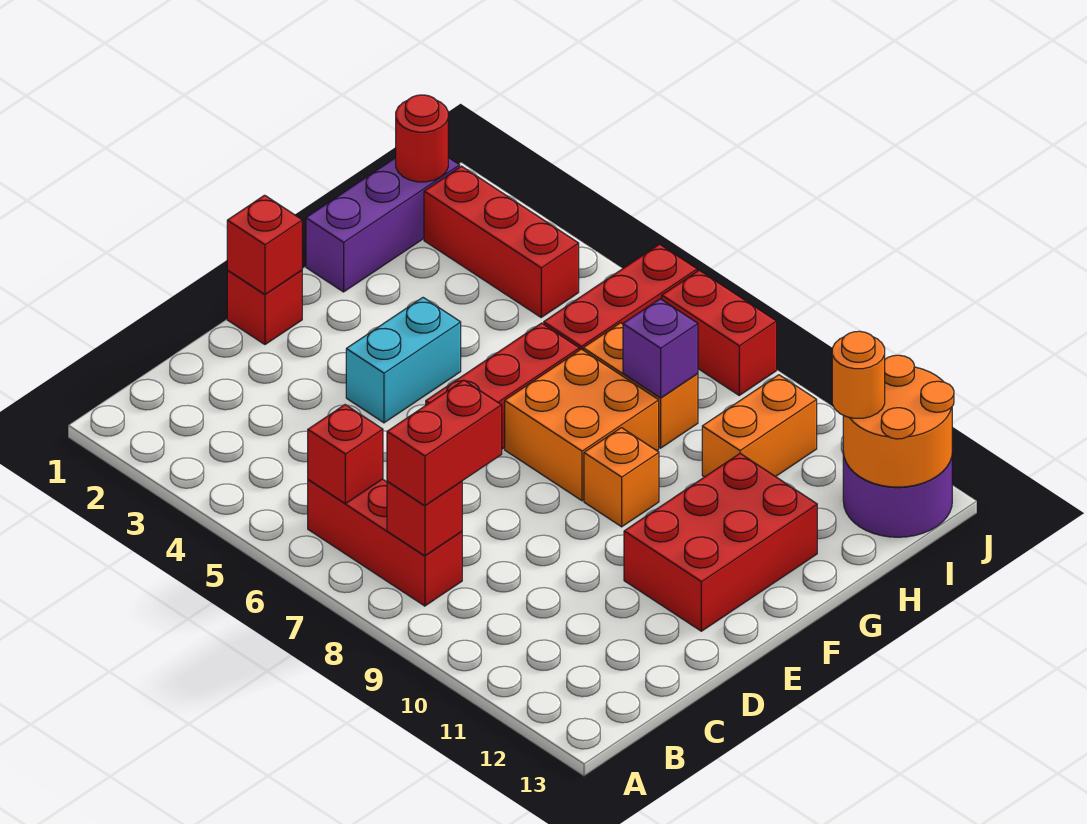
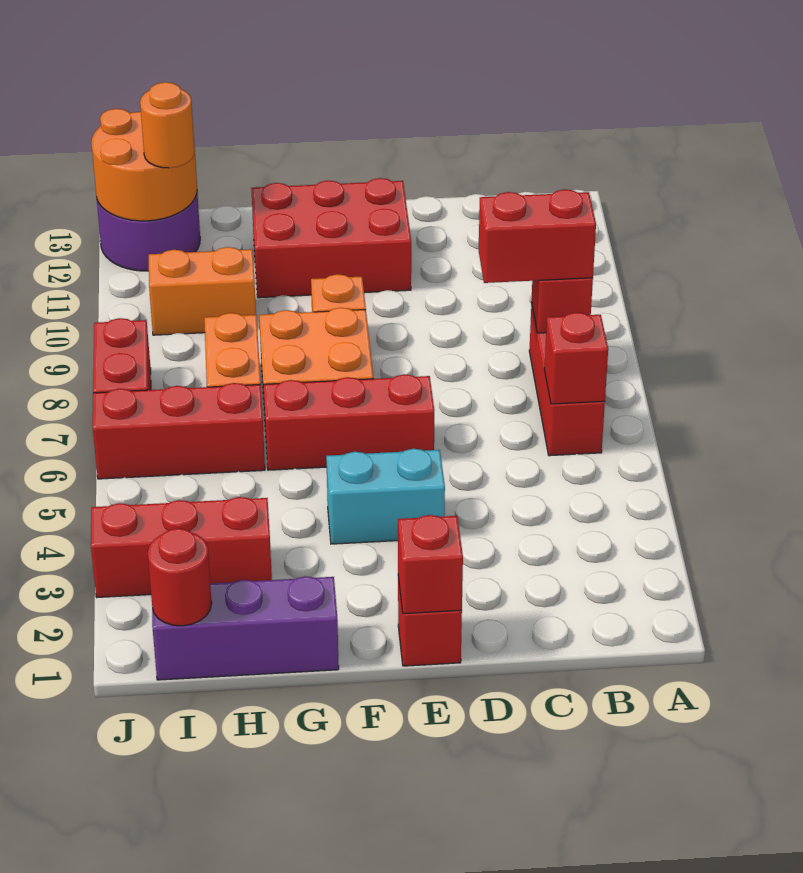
purple 1x1 brick [623,299,698,398] -> none
red 1x3 brick [424,166,579,317] -> red 1x3 brick turned to [91,497,272,597]

